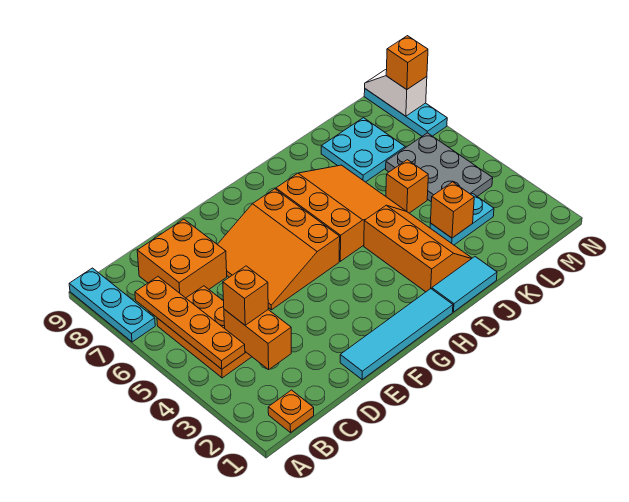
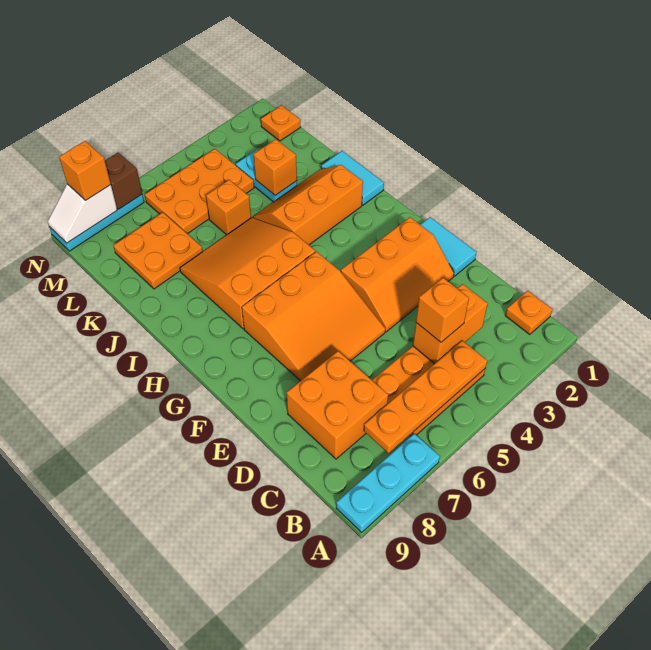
cyan 1x4 tile [340,289,453,379] -> cyan 1x2 tile [420,217,476,276]
none -> orange 2x3 slope [341,217,454,332]
cyan 2x2 plate [321,118,405,182] -> orange 2x2 plate [113,212,203,289]
grey 2x3 plate [386,133,493,202] -> orange 2x3 plate [145,149,254,234]
none -> orange 1x1 plate [261,105,300,141]
none -> brown 1x1 brick [105,153,142,209]

